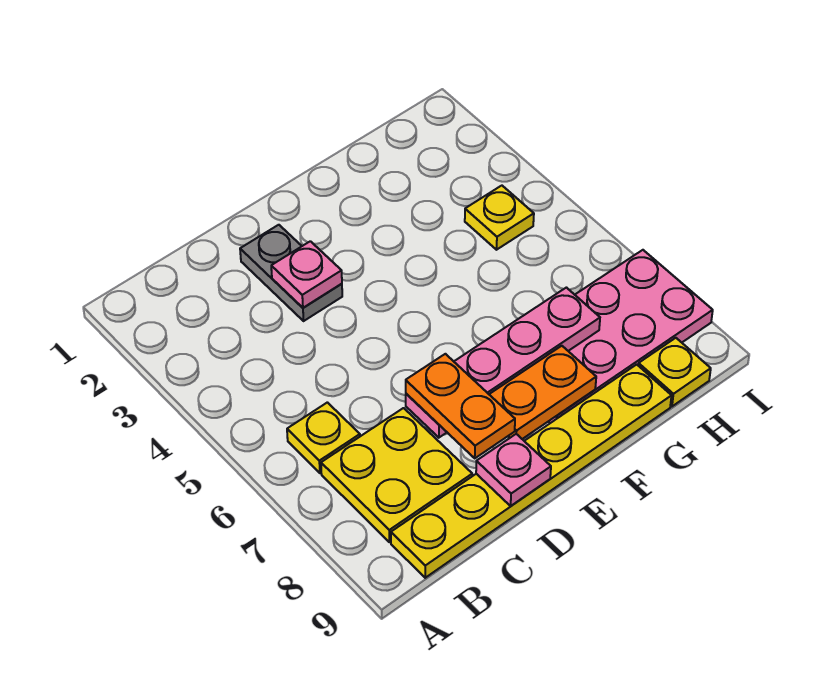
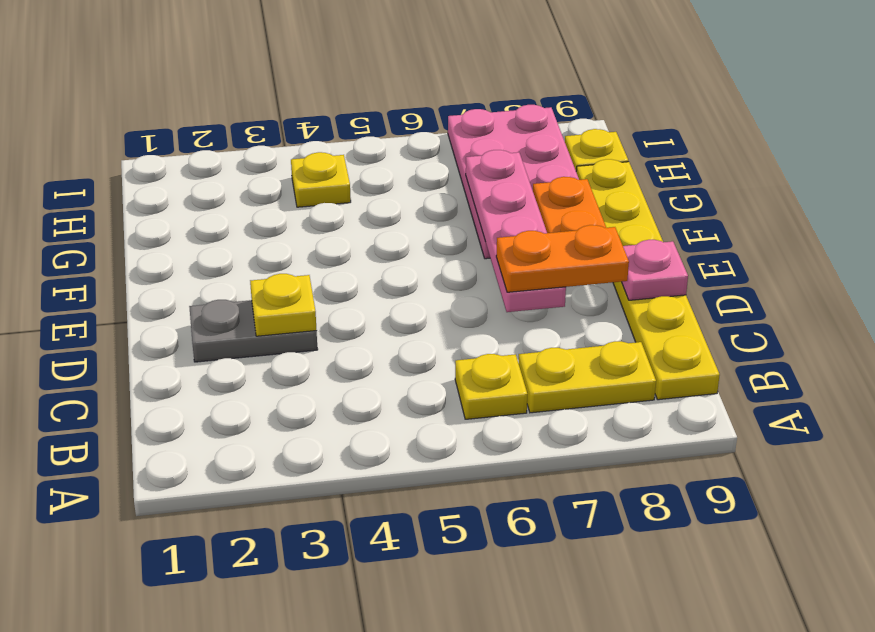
yellow 2x2 plate [321,408,472,542] -> yellow 1x2 plate [518,341,656,413]
pink 1x1 plate [271,241,342,308] -> yellow 1x1 plate [250,274,317,336]

